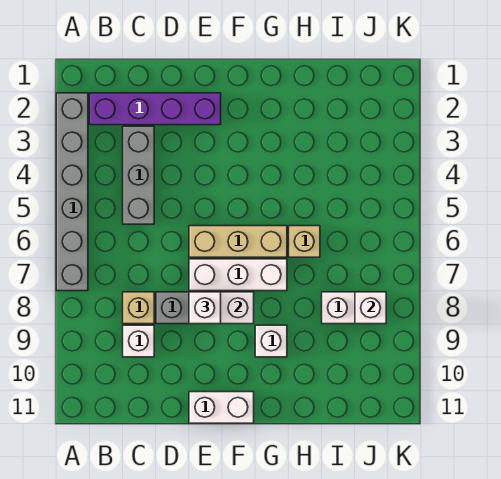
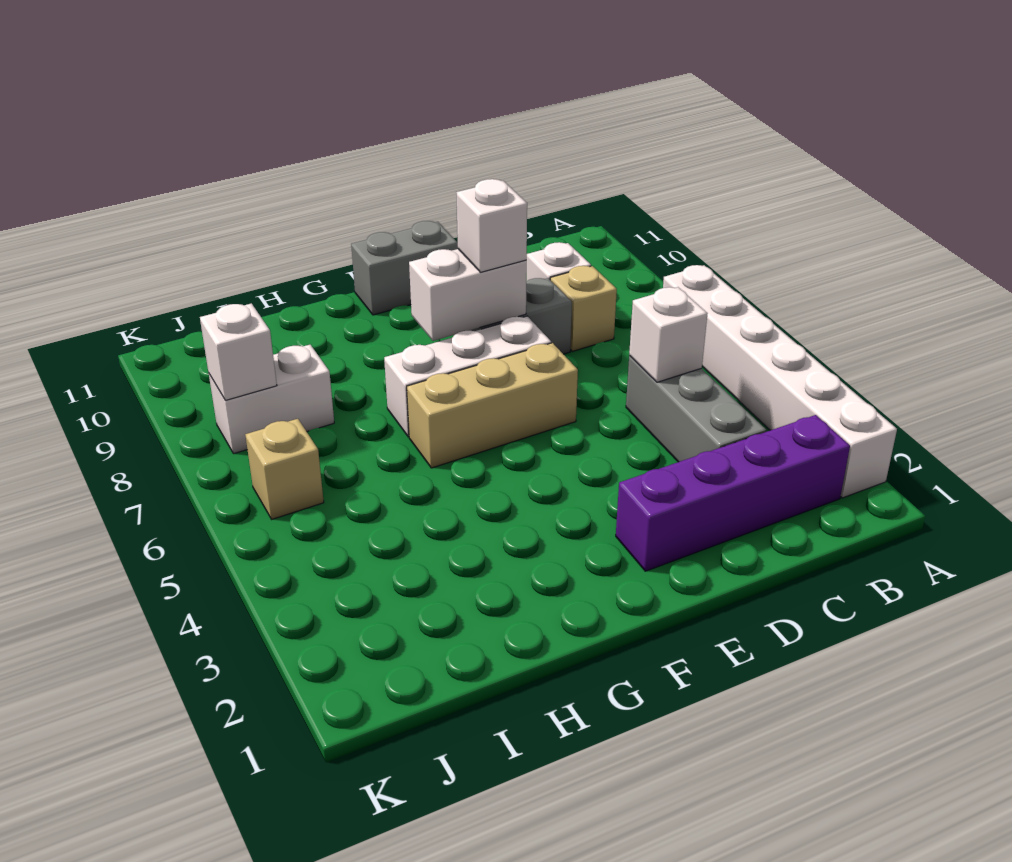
grey 1x6 brick [56,93,88,291] -> white 1x6 brick [663,265,897,498]
white 1x2 brick [189,392,254,423] -> grey 1x2 brick [351,221,458,315]
white 1x1 brick [255,325,287,357] -> white 1x1 brick moved to [629,287,708,382]
tan 1x1 brick [289,226,320,257] -> tan 1x1 brick moved to [245,419,324,519]

